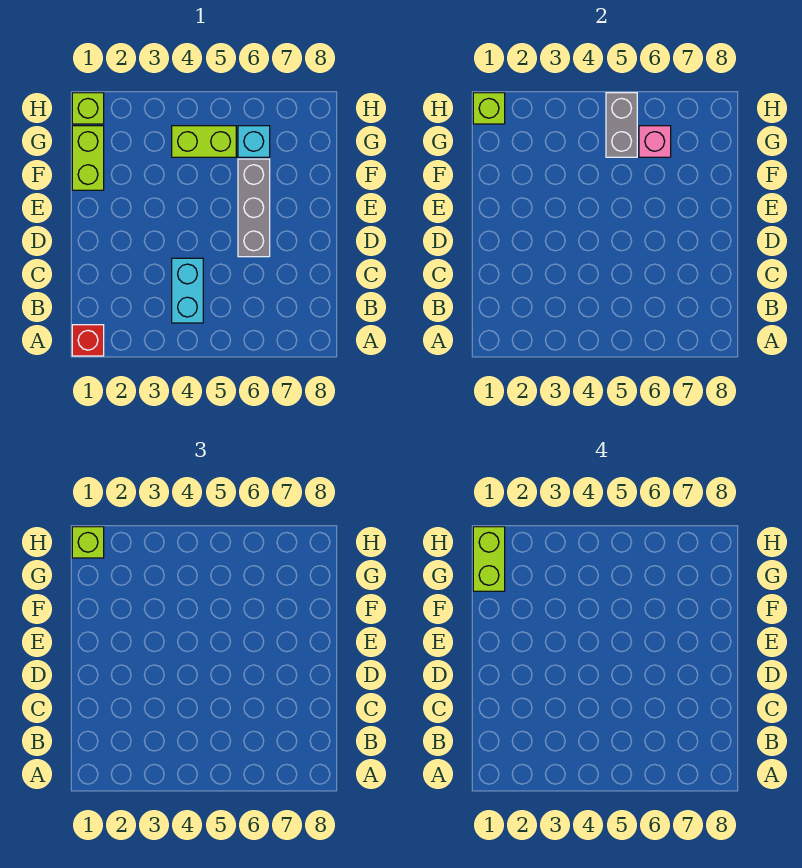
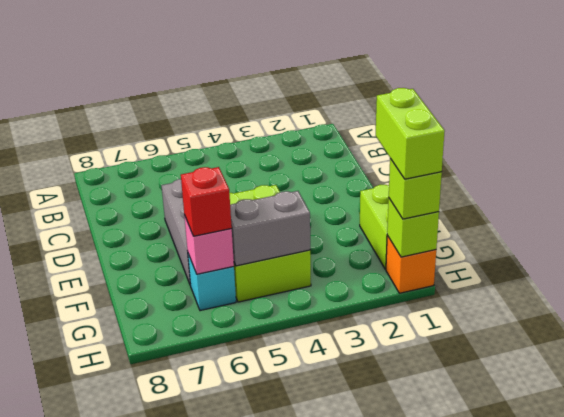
red 1x1 brick [72,325,104,356] -> red 1x1 brick moved to [181,167,232,236]
cyan 1x2 brick [172,258,203,323] -> none
lime 1x2 brick [172,126,236,157] -> lime 2x3 brick [229,185,311,302]
grey 1x2 brick [606,93,637,157] -> grey 1x2 brick turned to [230,191,310,266]
lime 1x1 brick [72,93,104,124] -> orange 1x1 brick [386,235,436,293]

